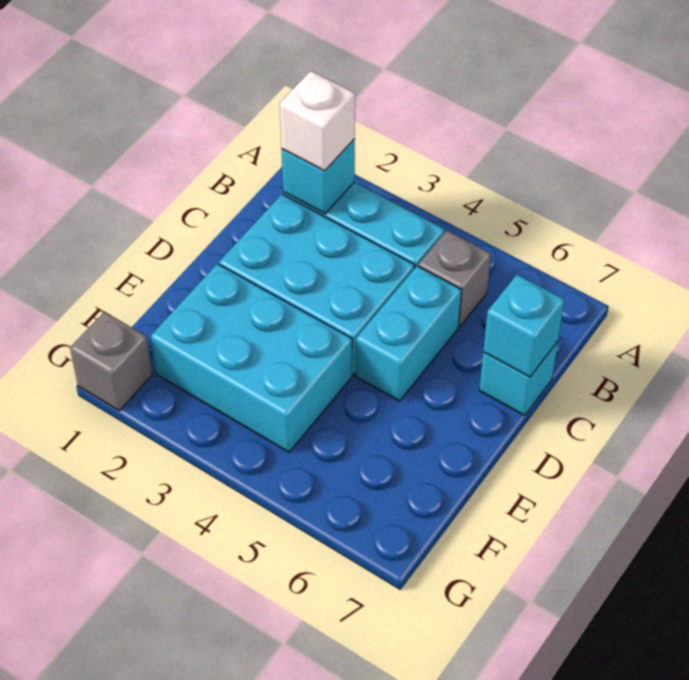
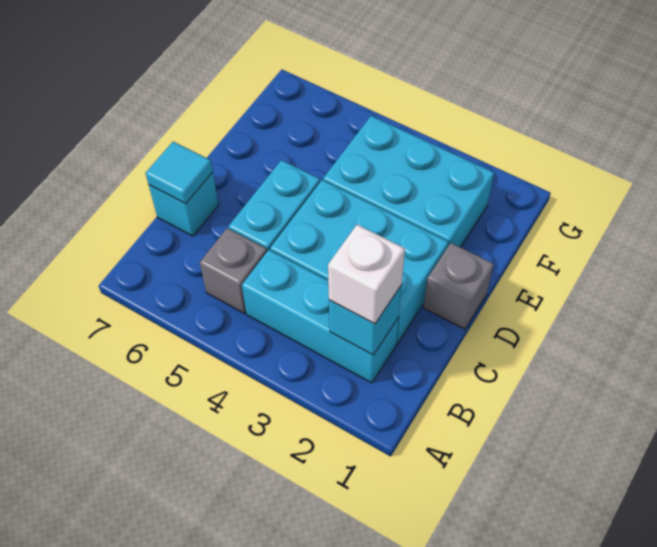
cyan 1x1 brick [483,275,565,377] -> cyan 1x1 tile [145,142,213,204]
grey 1x1 brick [70,312,152,411] -> grey 1x1 brick moved to [424,243,494,329]

